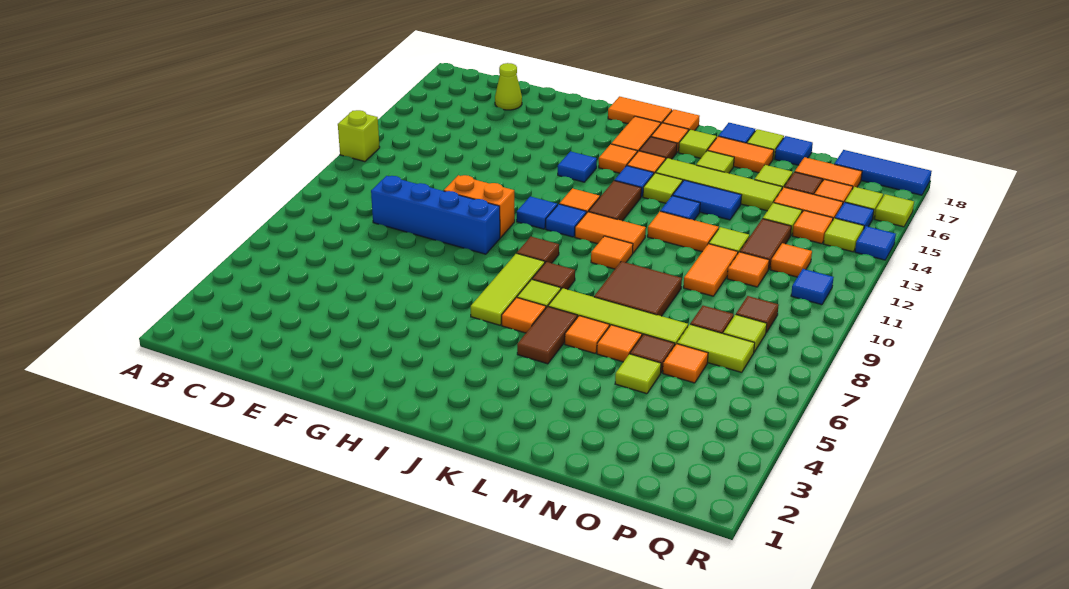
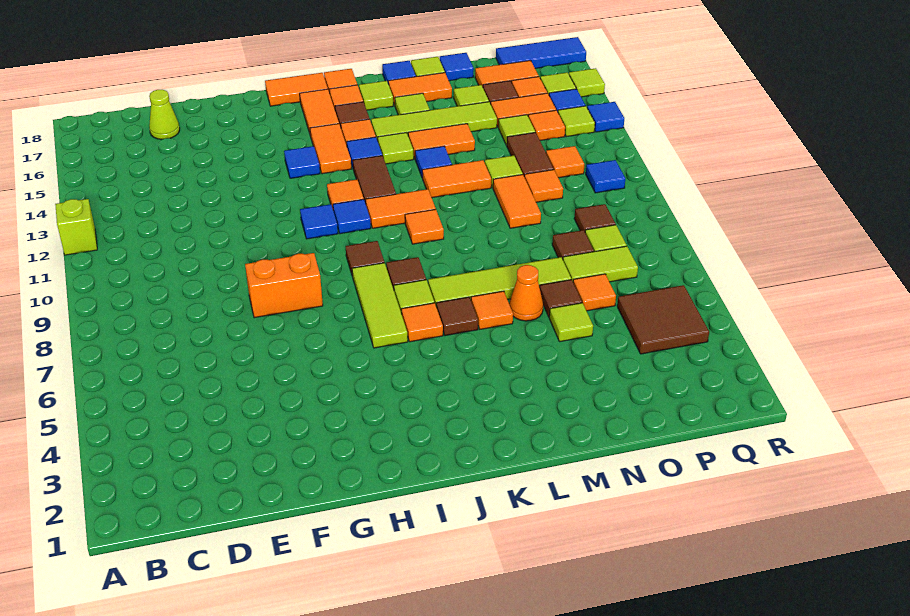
blue 1x4 brick [371,176,500,254] -> none
orange 1x2 brick [444,175,515,238] -> orange 1x2 brick moved to [245,253,323,318]
orange 1x1 tile [599,144,637,173] -> orange 1x2 tile [310,124,351,174]
brown 1x2 tile [517,307,577,364] -> brown 1x1 tile [436,297,478,336]
brown 2x2 tile [594,261,682,316] -> brown 2x2 tile moved to [617,285,709,354]
blue 1x2 tile [673,180,742,220] -> orange 1x2 tile [408,124,475,158]
orange 1x1 tile [597,325,642,362] -> orange 1x1 cone [509,265,543,321]

